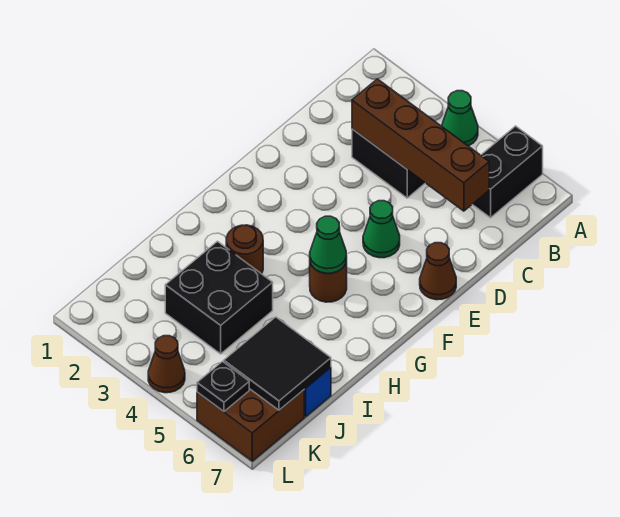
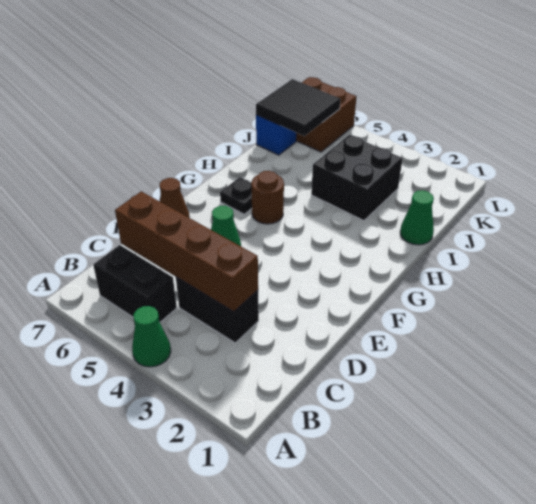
black 1x2 brick [472,126,543,218] -> black 1x2 brick turned to [93,245,177,322]
green 1x1 cone [310,216,347,273] -> green 1x1 cone moved to [400,190,434,245]
brown 1x1 round brick [226,225,263,274] -> none
brown 1x1 cone [148,336,185,393] -> none
black 1x1 plate [197,362,249,411] -> black 1x1 plate moved to [220,177,252,214]

